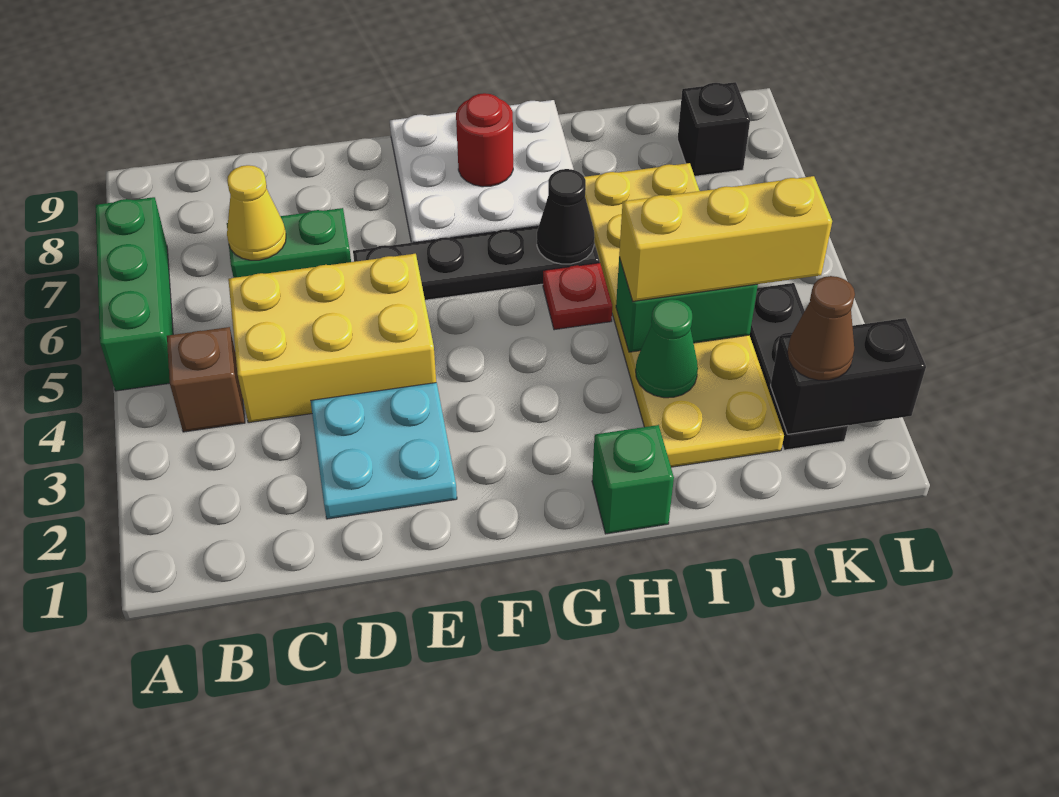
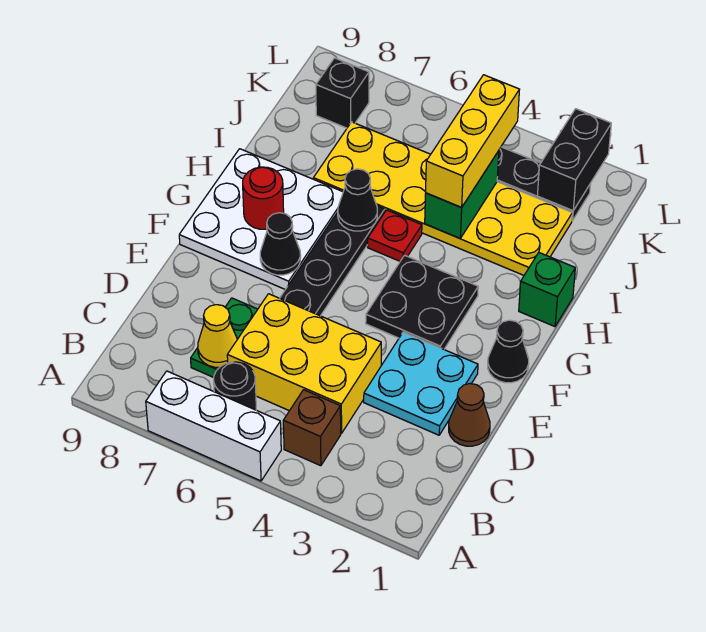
green 1x3 brick [96,197,173,391] -> white 1x3 brick [146,371,281,481]
none -> black 1x1 round brick [214,362,256,410]
yellow 2x3 brick [228,254,436,423] -> yellow 2x3 brick turned to [227,294,381,433]
none -> black 1x1 cone [488,320,529,383]
none -> black 2x2 plate [366,255,478,349]
none -> black 1x1 cone [260,213,301,275]
green 1x1 cone [636,299,698,398] -> none
brown 1x1 cone [787,276,855,380] -> brown 1x1 cone moved to [449,384,490,446]

